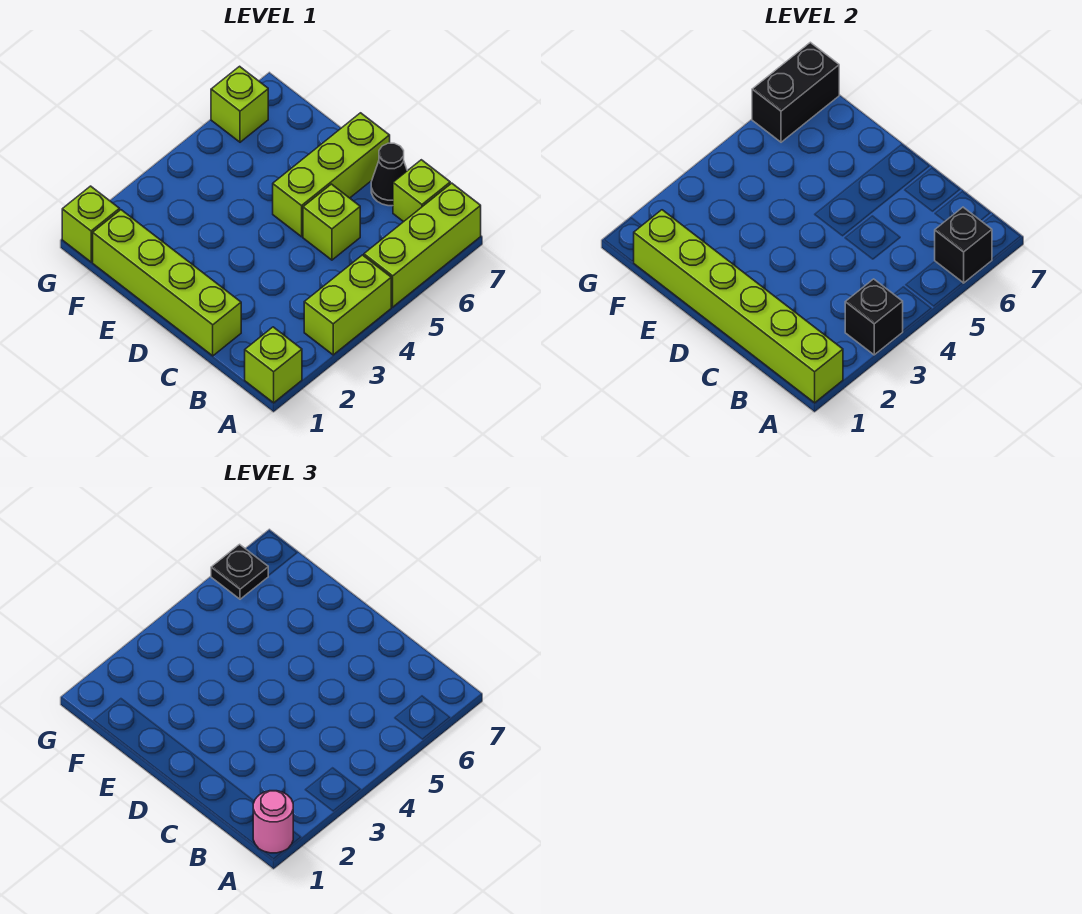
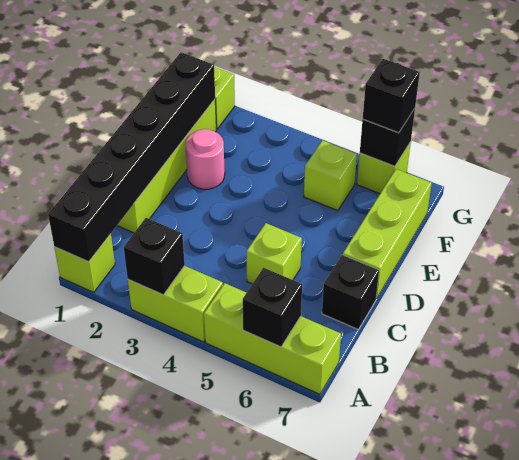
lime 1x6 brick [634,210,843,403] -> black 1x6 brick [48,52,215,262]
pink 1x1 round brick [253,791,293,853] -> pink 1x1 round brick moved to [185,129,225,189]
lime 1x1 brick [393,160,450,222] -> lime 1x1 brick moved to [304,140,357,211]
black 1x1 cone [371,143,407,206] -> black 1x1 brick [322,255,379,329]
lime 1x3 brick [273,113,390,237] -> lime 1x3 brick turned to [343,169,432,299]
black 1x2 brick [752,42,839,142] -> black 1x1 brick [360,109,415,166]
black 1x1 plate [211,544,268,599] -> black 1x1 brick [363,59,420,133]

